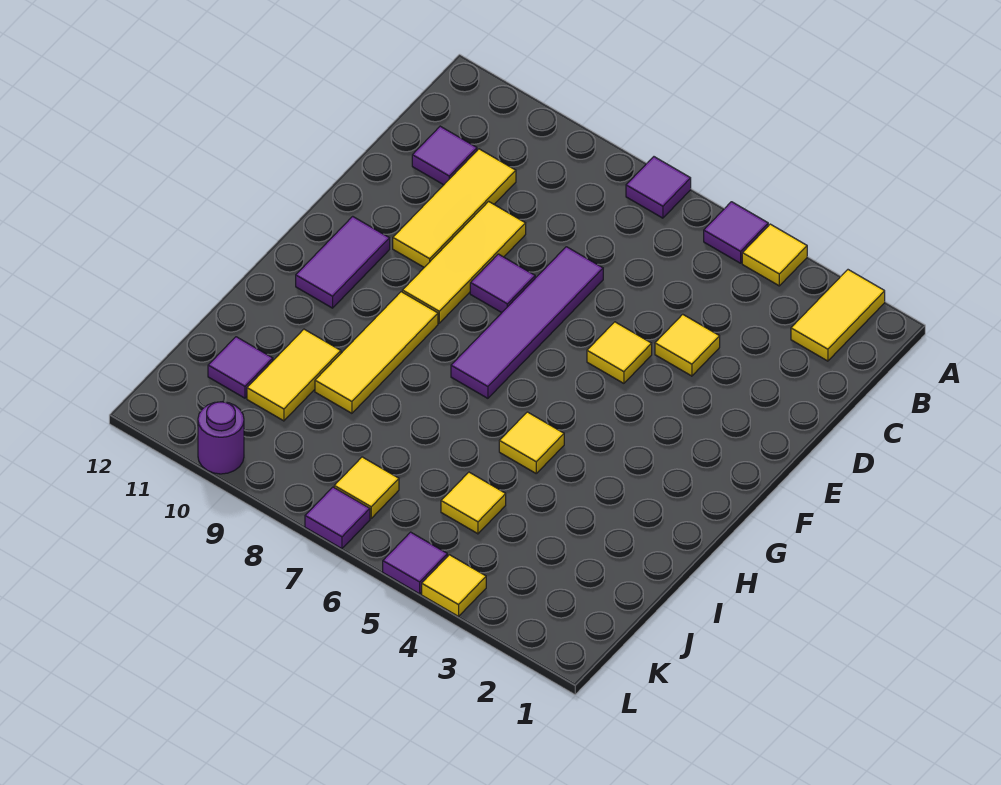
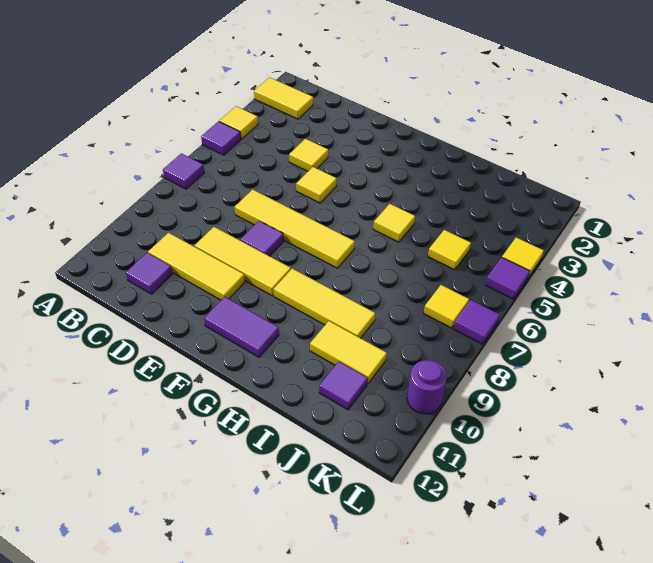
purple 1x4 tile [451,247,603,398] -> yellow 1x4 tile [235,189,355,268]

